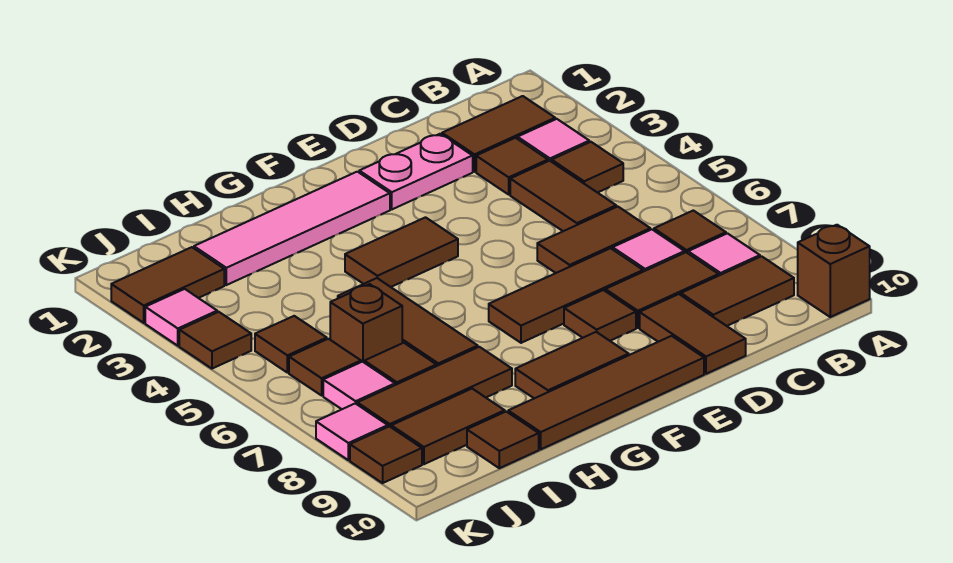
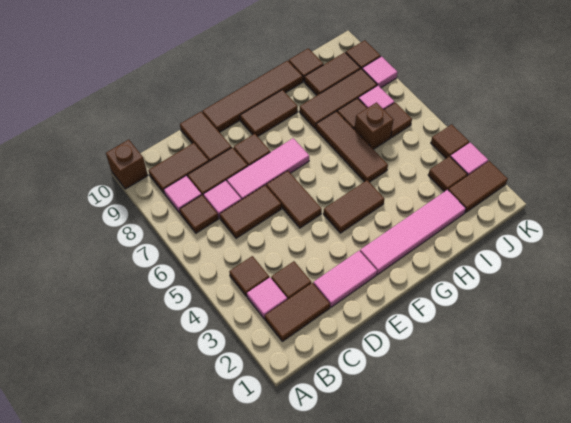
brown 1x2 tile [510,161,616,231] -> brown 1x2 tile moved to [266,171,322,228]
pink 1x2 plate [359,134,473,209] -> pink 1x2 tile [313,251,377,307]
brown 1x3 tile [489,248,643,343] -> pink 1x3 tile [227,138,309,200]
brown 1x1 tile [255,316,327,373] -> brown 1x1 tile moved to [428,156,468,192]

